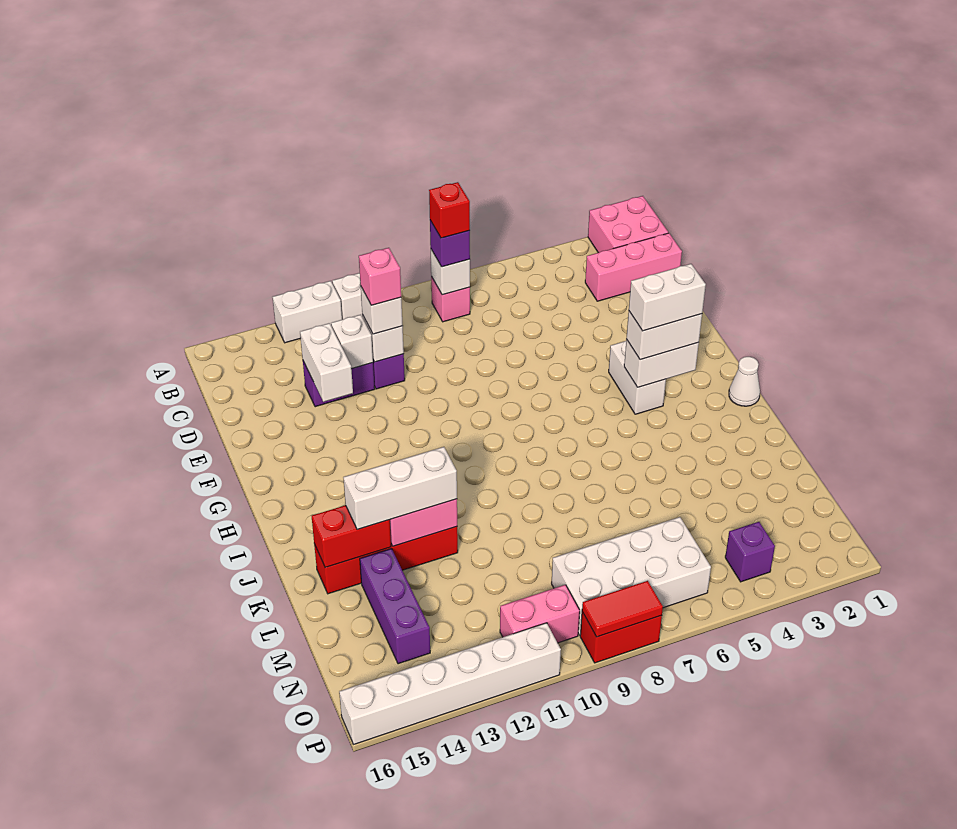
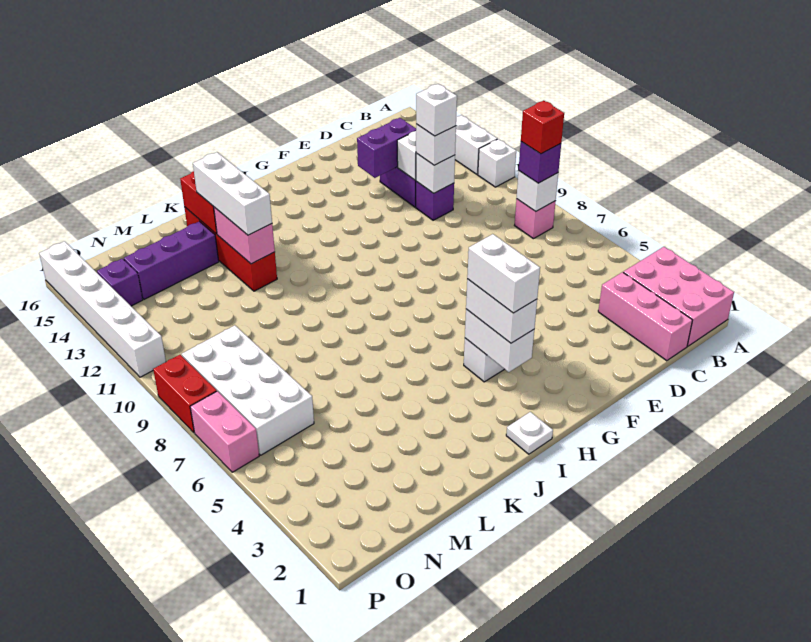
pink 2x2 brick [588,196,668,253] -> pink 2x3 brick [623,247,734,346]
pink 1x1 brick [359,248,401,305] -> white 1x1 brick [416,84,457,136]
white 1x2 brick [300,323,353,402] -> purple 1x2 brick [357,118,416,178]
white 1x1 cone [729,357,760,406] -> white 1x1 plate [506,412,553,454]
purple 1x1 brick [725,522,775,582] -> purple 1x1 brick moved to [97,259,143,306]
pink 1x2 brick [500,585,580,643] -> pink 1x2 brick moved to [190,391,259,472]
red 1x2 tile [582,581,663,637] -> none

